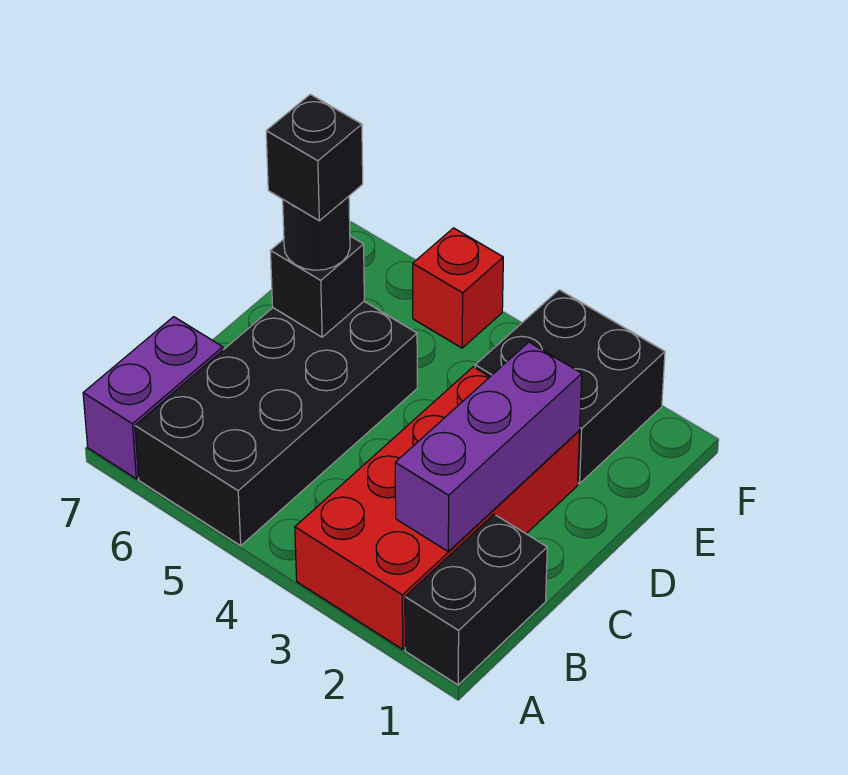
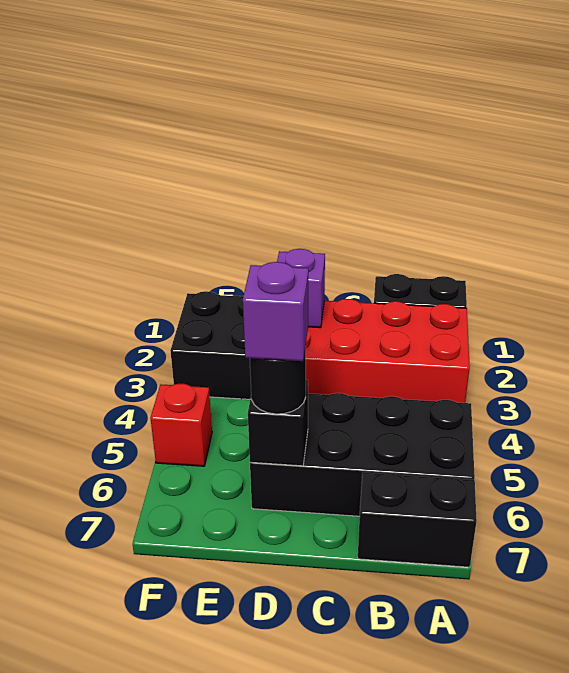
purple 1x2 brick [83,317,223,479] -> black 1x2 brick [358,472,477,567]
purple 1x3 brick [395,342,582,551] -> purple 1x1 brick [277,249,325,328]
black 1x1 brick [266,94,363,221] -> purple 1x1 brick [243,262,308,361]

